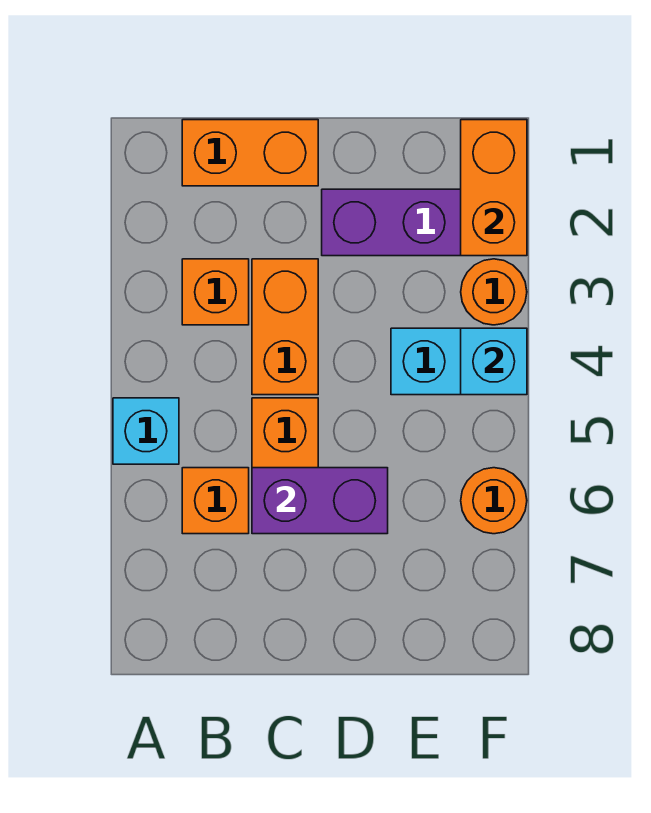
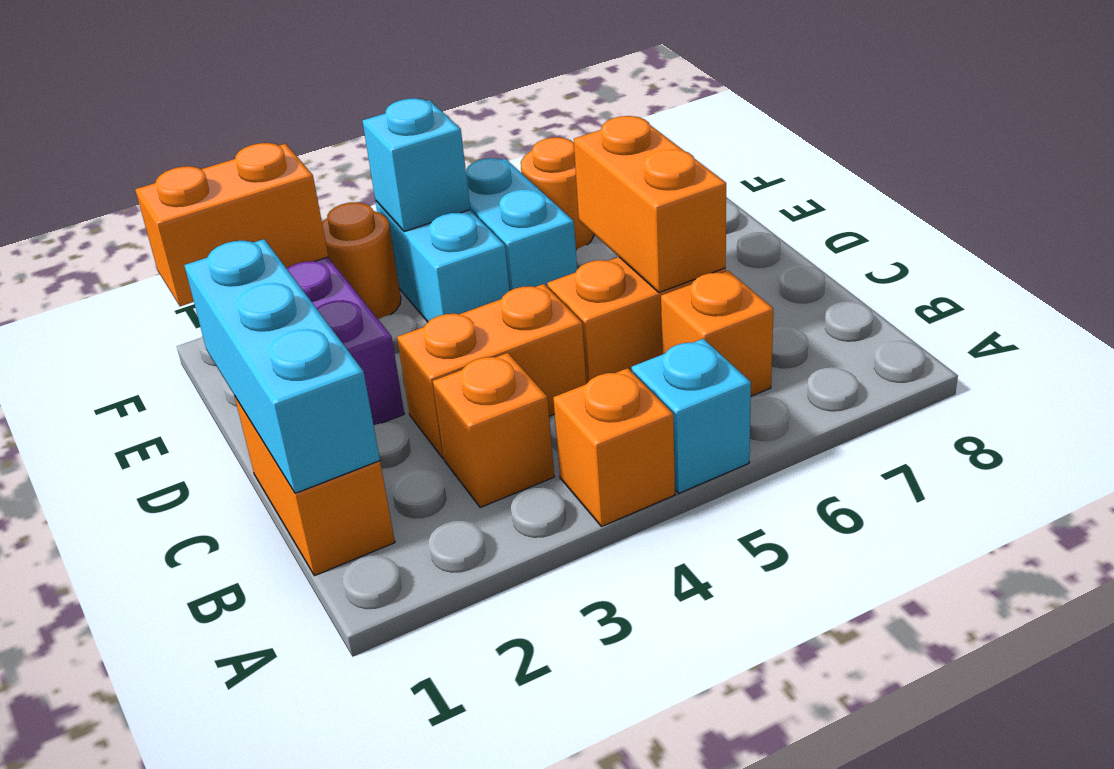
none -> orange 1x1 brick [553,368,675,527]
none -> cyan 1x3 brick [184,239,380,493]
purple 1x2 brick [252,468,388,534] -> orange 1x2 brick [574,116,726,292]
none -> cyan 1x2 brick [466,158,577,291]

